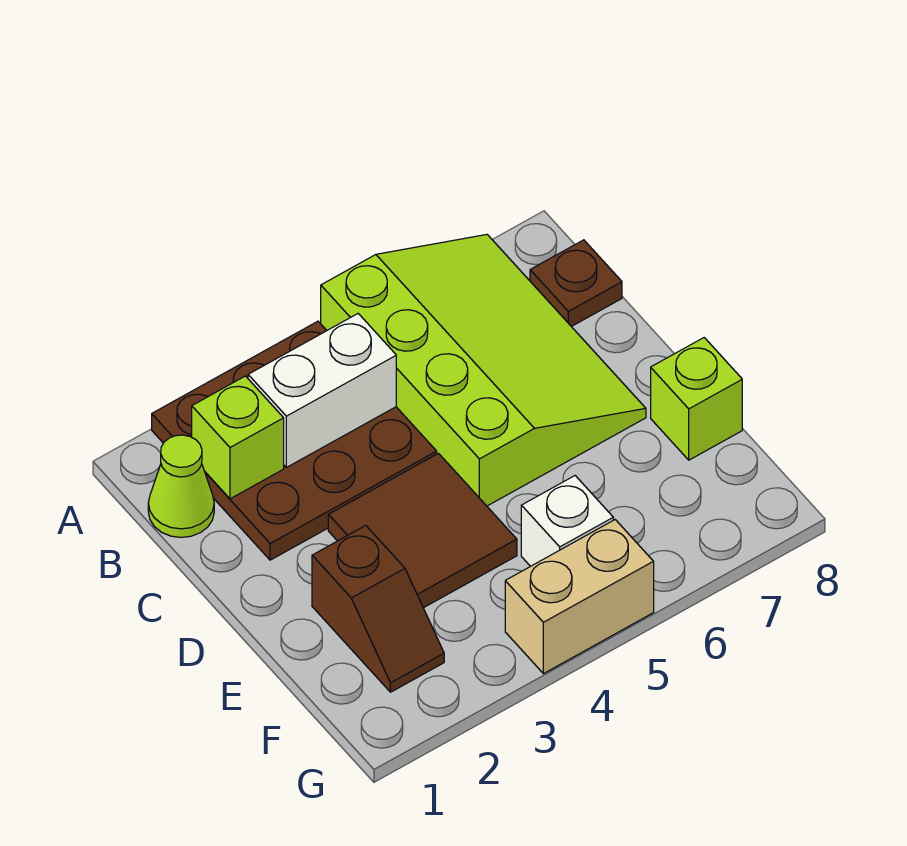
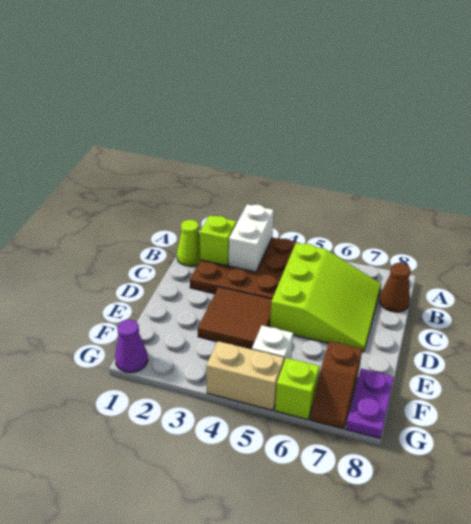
lime 3x4 slope [321,234,646,506] -> lime 3x3 slope [270,243,381,352]
white 1x2 brick [248,314,396,467] -> white 1x2 brick turned to [229,204,274,272]
brown 1x1 plate [530,240,622,327] -> brown 1x1 cone [380,263,410,312]
brown 1x2 slope [312,526,444,692] -> brown 1x2 slope moved to [310,341,362,429]
lime 1x1 brick [651,338,742,460] -> lime 1x1 brick moved to [275,358,320,420]
none -> purple 1x2 plate [346,369,394,438]
none -> purple 1x1 cone [115,320,148,373]

